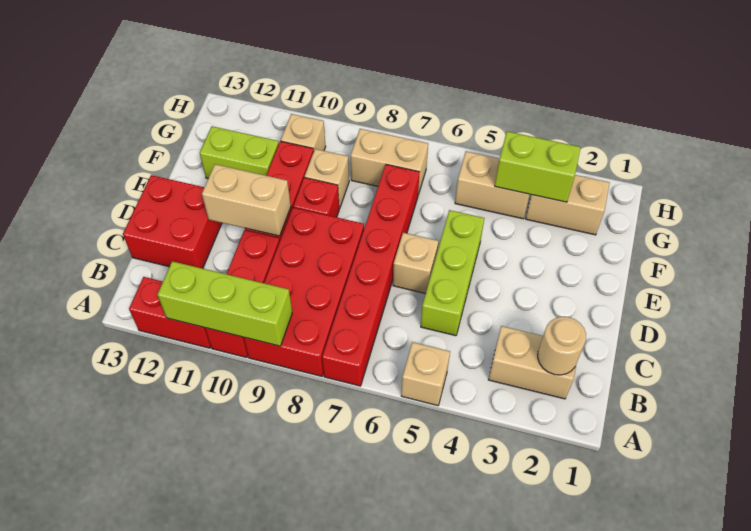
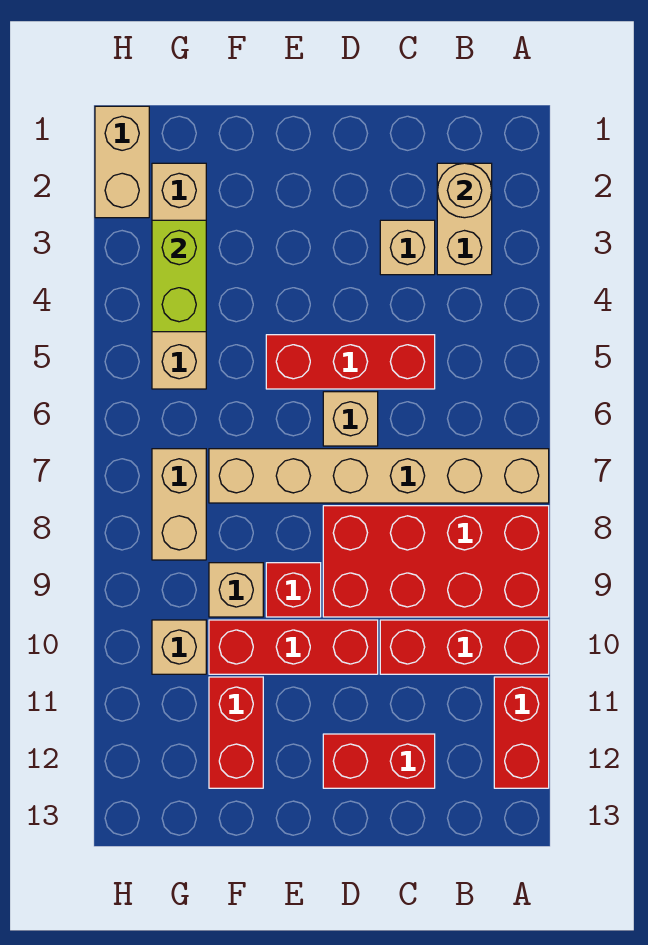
tan 1x1 brick [401,342,450,406] -> tan 1x1 brick moved to [380,220,435,275]
red 1x6 brick [322,165,420,386] -> tan 1x6 brick [209,449,549,503]
lime 1x3 brick [158,261,292,346] -> none
lime 1x3 brick [421,210,484,336] -> red 1x3 brick [266,335,435,389]
red 2x2 brick [123,175,222,269] -> red 1x2 brick [323,734,435,788]
tan 1x2 brick [202,164,291,236] -> tan 1x2 brick moved to [95,106,149,218]
lime 1x2 brick [200,126,279,179] -> red 1x2 brick [209,677,263,788]

